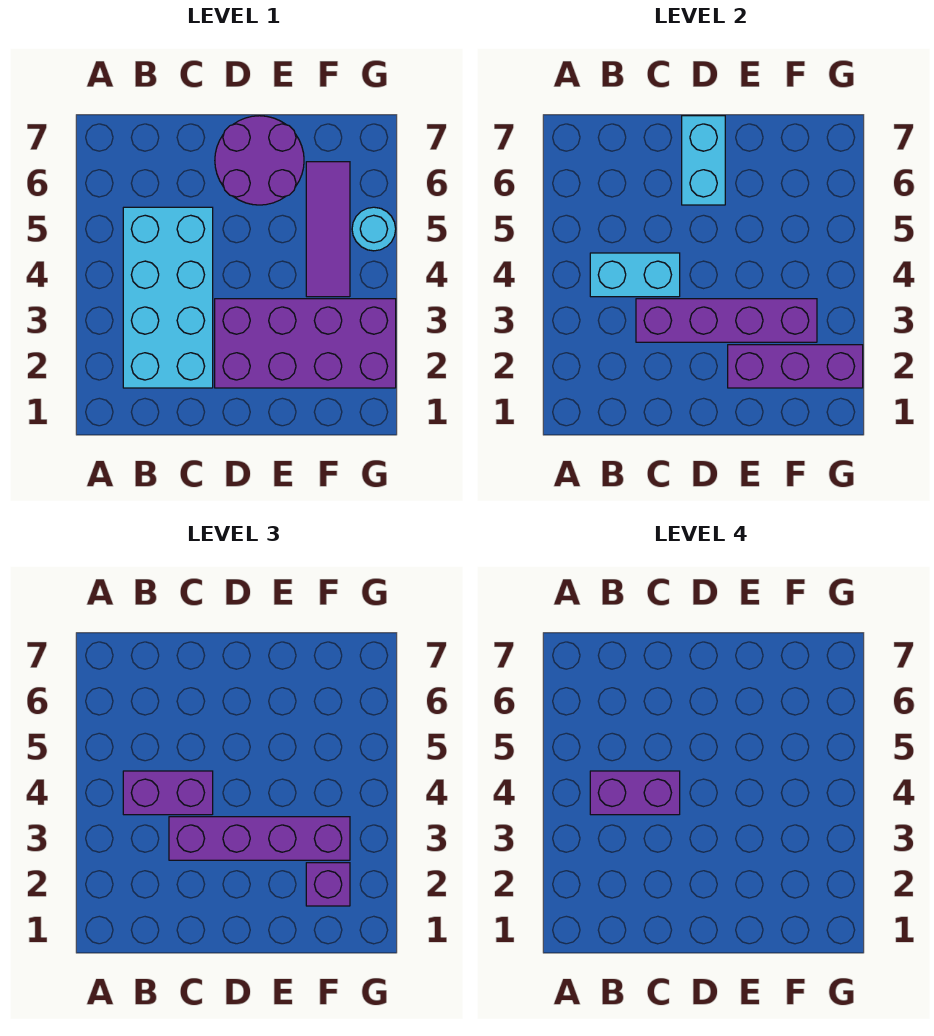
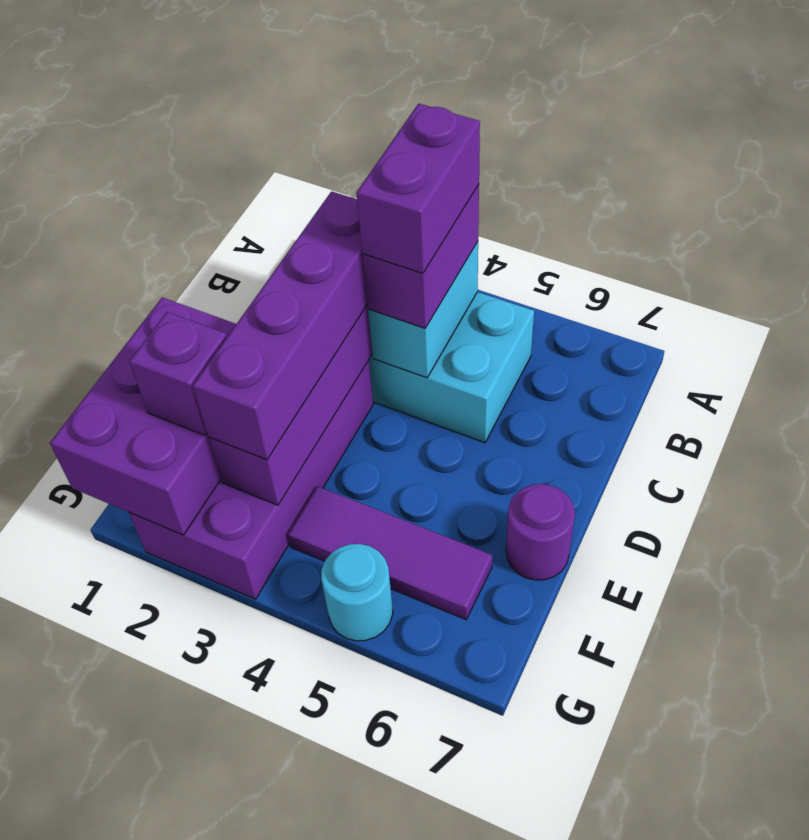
purple 2x2 round brick [215,116,304,205] -> purple 1x1 round brick [506,484,575,580]
cyan 1x2 brick [682,116,725,205] -> none
purple 1x3 brick [728,345,863,388] -> purple 2x3 brick [50,297,236,535]

